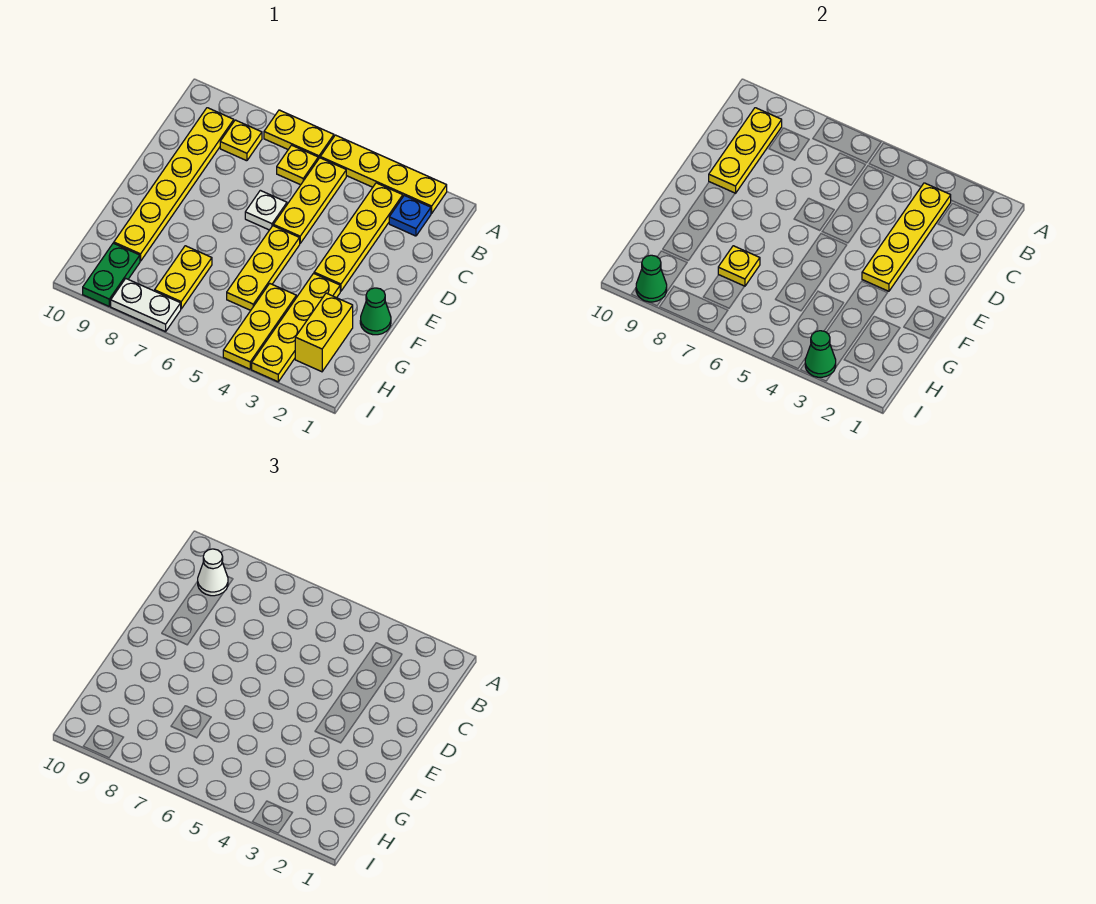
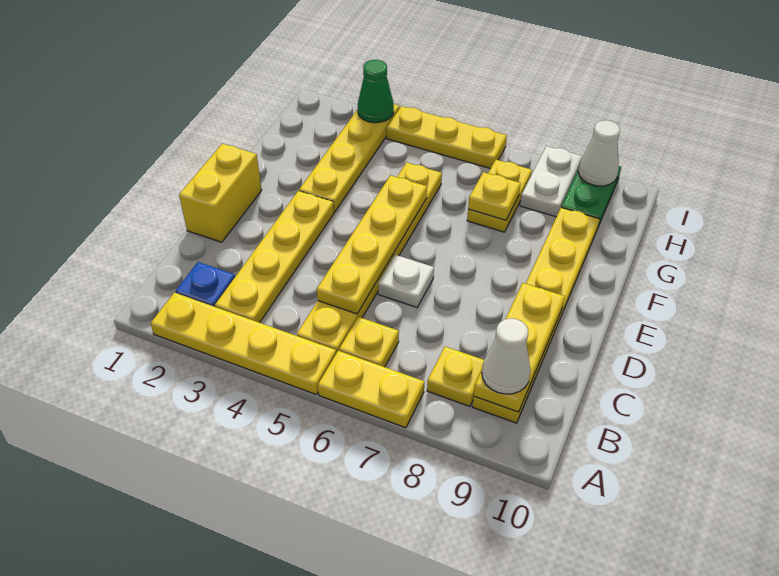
yellow 1x4 plate [862,183,951,291] -> yellow 1x4 plate moved to [317,175,427,314]
green 1x1 cone [360,288,391,335] -> none
yellow 1x2 brick [295,293,353,372] -> yellow 1x2 brick moved to [179,144,262,242]
yellow 1x3 plate [223,284,296,369] -> yellow 1x3 plate turned to [387,106,507,169]
white 1x2 plate [111,279,181,332] -> white 1x2 plate turned to [520,146,582,217]
green 1x1 cone [636,255,667,302] -> white 1x1 cone [578,120,620,186]

